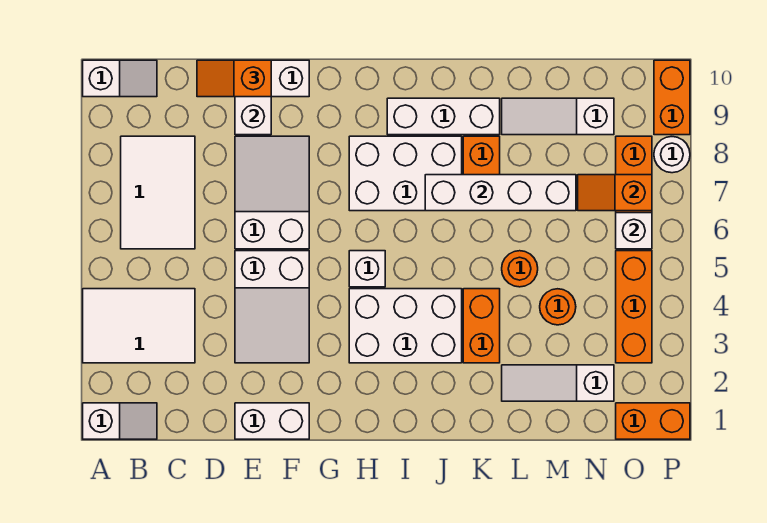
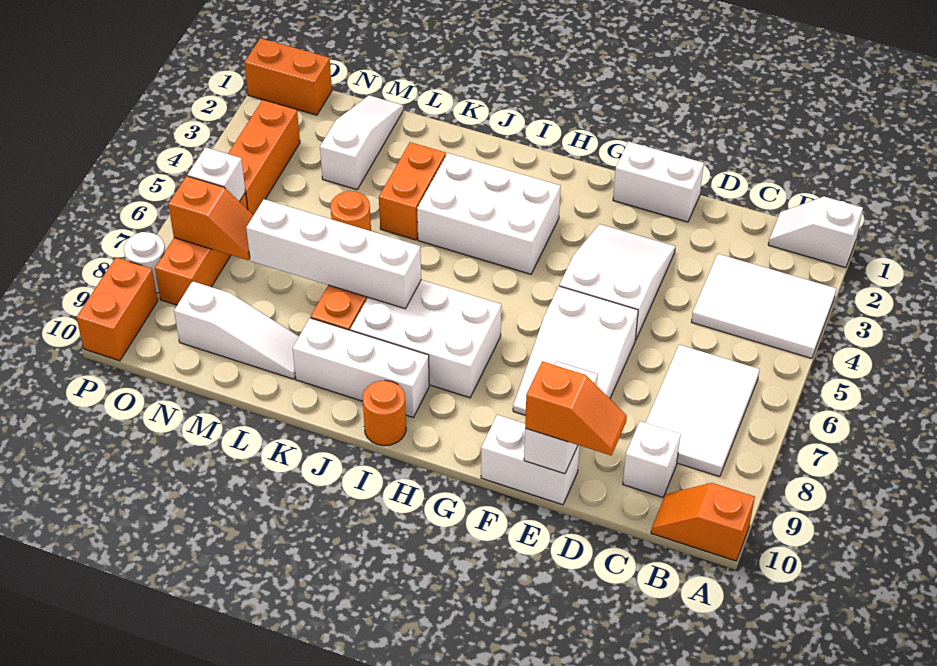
white 1x2 slope [83,60,157,97] -> orange 1x2 slope [651,483,755,561]
white 1x1 brick [349,251,385,287] -> white 1x1 brick moved to [623,421,681,497]
white 1x3 slope [502,365,614,401] -> white 1x3 slope turned to [320,96,403,190]
orange 1x1 round brick [540,289,576,325] -> orange 1x1 round brick moved to [363,380,406,446]

